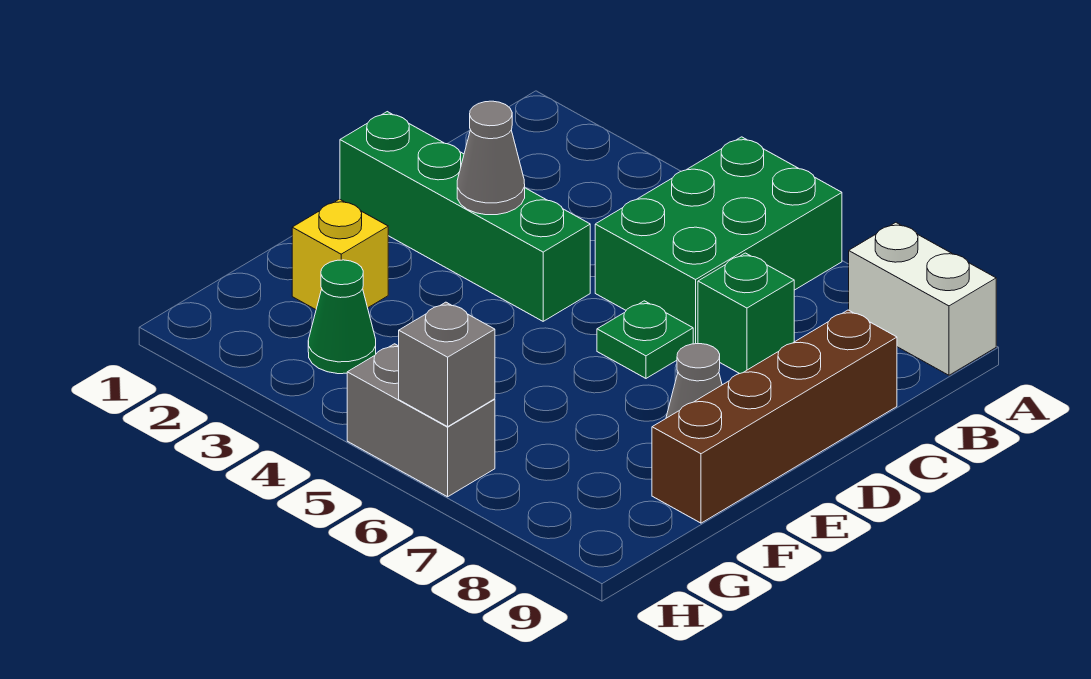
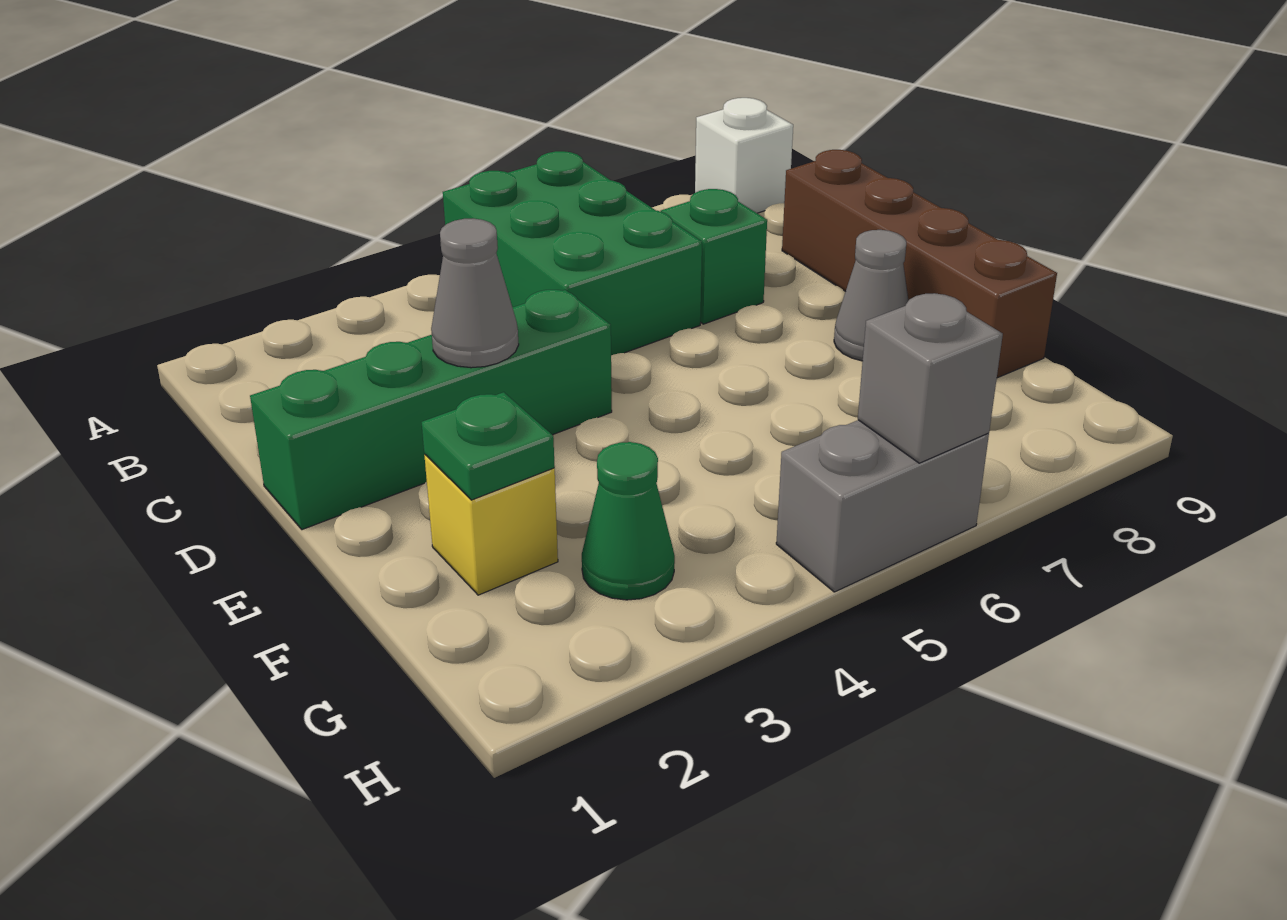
white 1x2 brick [849,223,996,375] -> white 1x1 brick [695,98,793,213]
green 1x1 plate [597,301,693,378] -> green 1x1 plate moved to [422,392,555,500]

